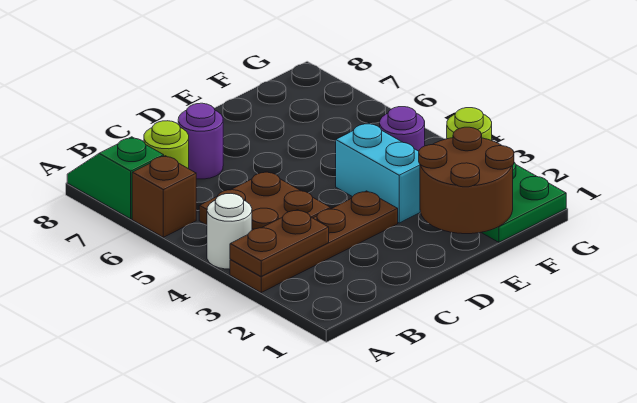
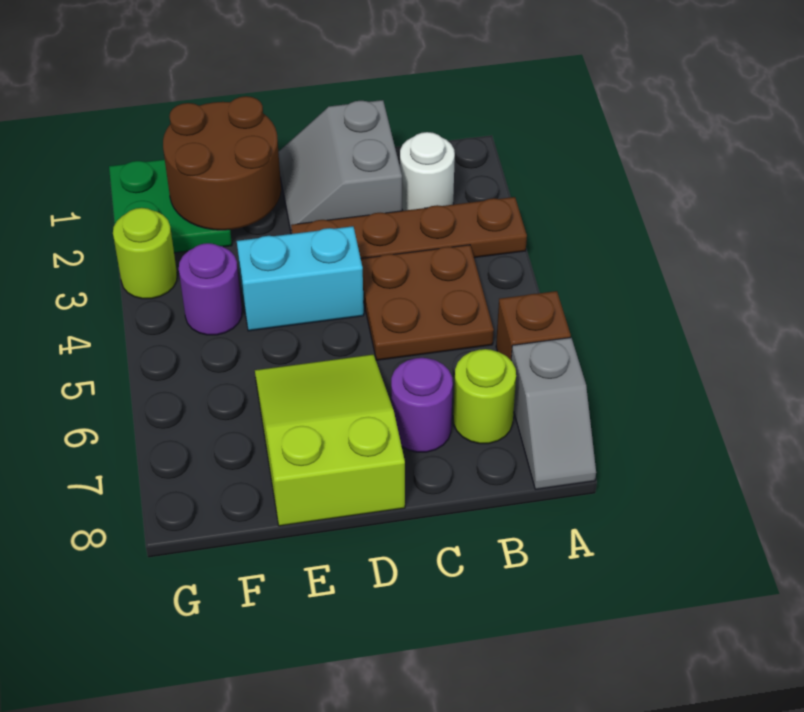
brown 1x2 plate [230,210,329,276] -> none
white 1x1 round brick [207,194,252,269] -> white 1x1 round brick moved to [400,132,455,211]
green 1x2 slope [67,137,164,219] -> grey 1x2 slope [511,338,596,490]
none -> grey 2x2 slope [278,100,402,234]
none -> lime 2x3 slope [255,354,405,526]
cyan 1x2 brick [336,123,420,223] -> cyan 1x2 brick turned to [237,226,364,331]

